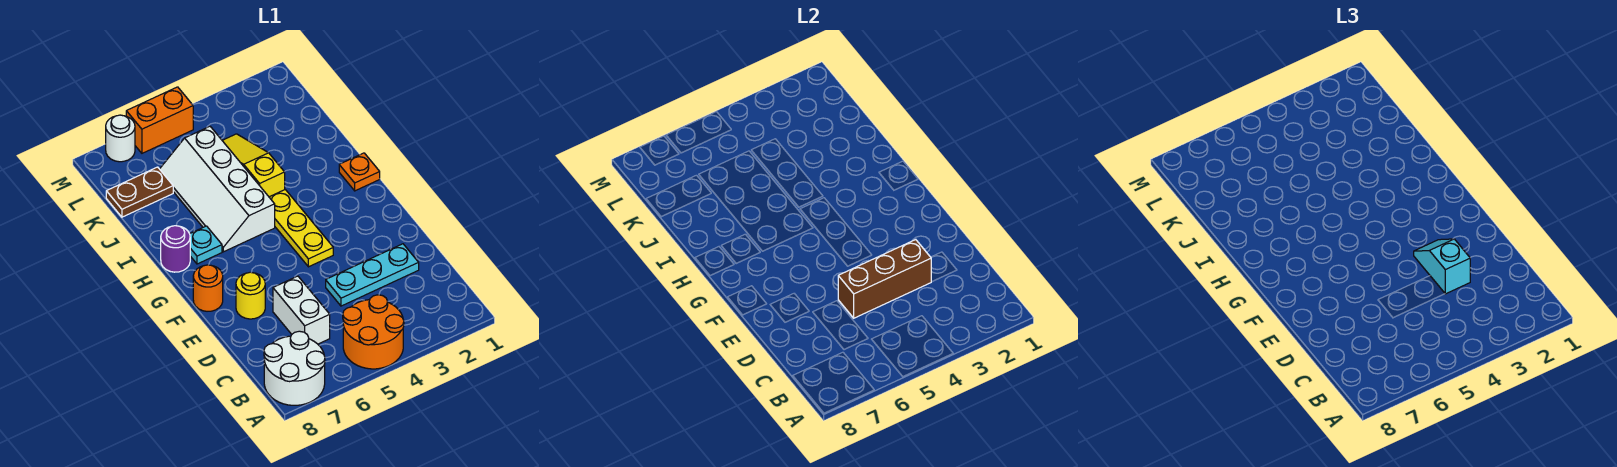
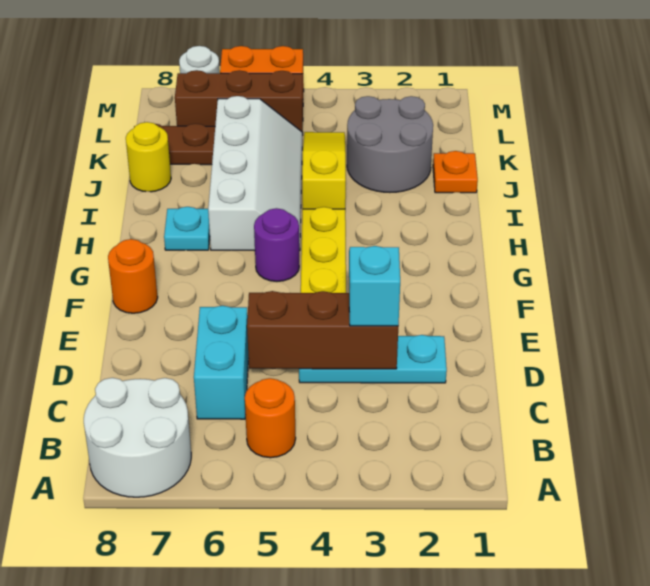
orange 2x2 round brick [343,295,404,369] -> orange 1x1 round brick [245,378,296,458]
white 1x2 brick [273,276,330,344] -> cyan 1x2 brick [194,306,249,419]
yellow 1x1 round brick [236,272,265,319] -> yellow 1x1 round brick moved to [126,122,171,192]
orange 1x1 plate [339,153,380,191] -> orange 1x1 plate moved to [433,151,478,193]
white 2x4 slope [160,126,275,252] -> white 2x4 slope turned to [208,96,302,251]
purple 1x1 round brick [161,226,190,272] -> purple 1x1 round brick moved to [254,208,299,281]
none -> grey 2x2 round brick [347,96,433,192]
none -> brown 1x3 brick [175,70,303,135]

